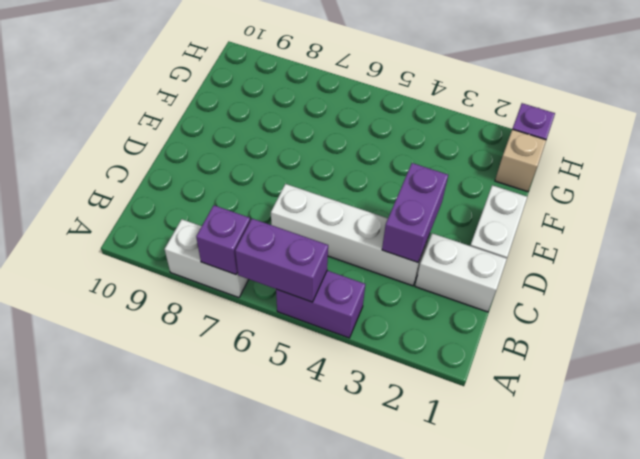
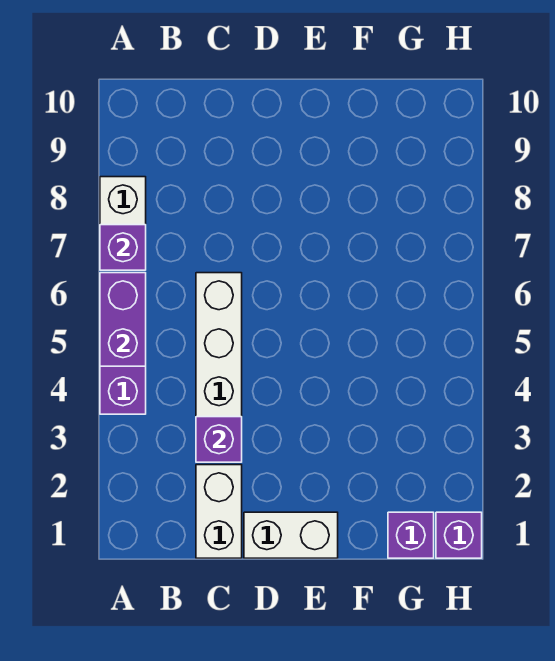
purple 1x2 brick [382,163,448,262] -> purple 1x1 brick [196,417,242,462]
tan 1x1 brick [495,129,546,192] -> purple 1x1 brick [388,512,434,558]

